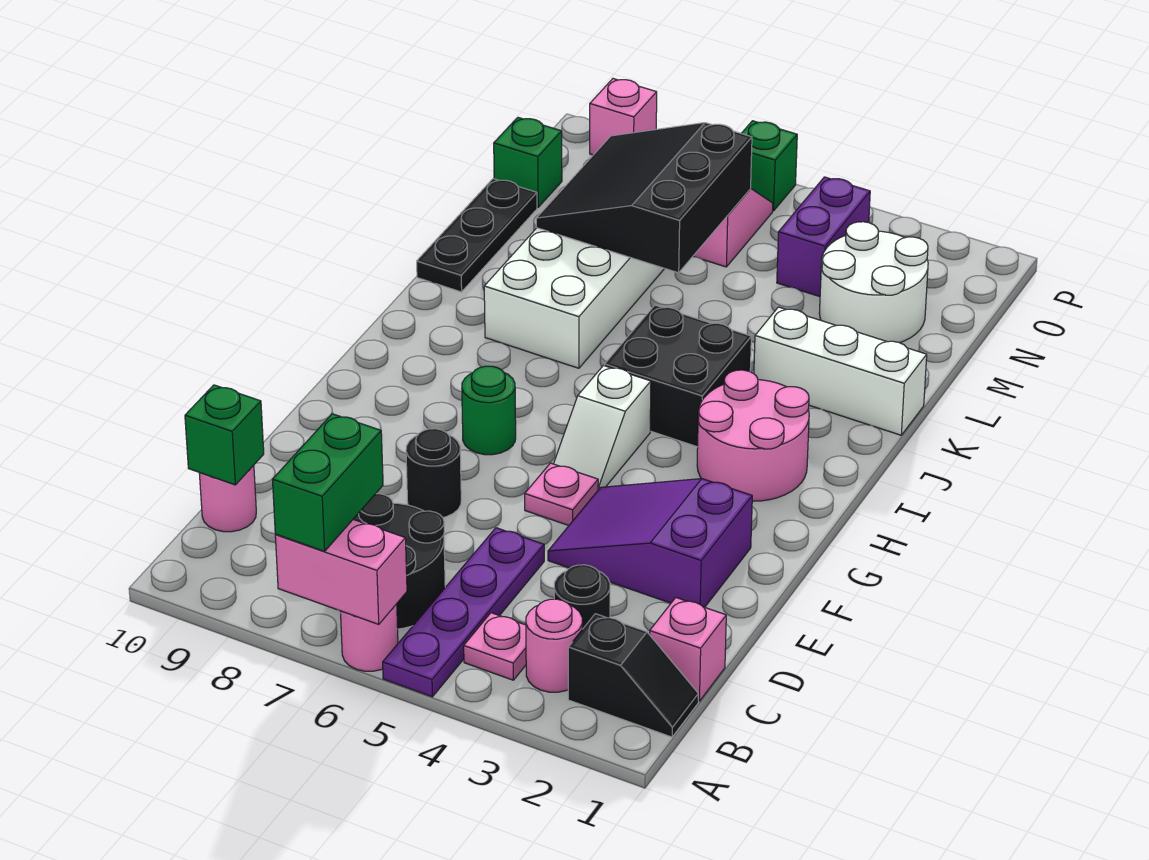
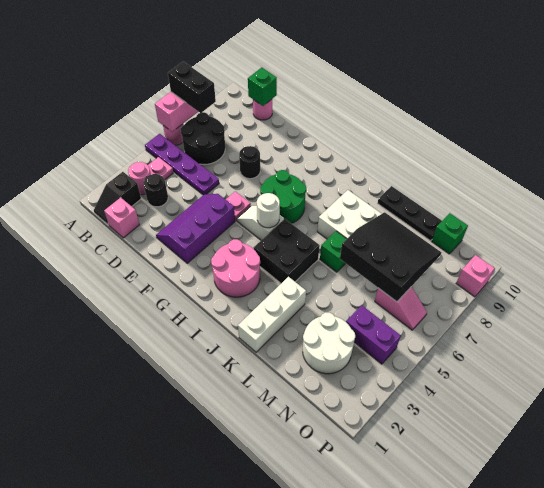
green 1x2 brick [273,414,383,551] -> black 1x2 brick [168,62,216,113]
purple 2x3 slope [548,479,752,607] -> purple 2x3 slope turned to [156,194,235,263]
green 1x1 round brick [462,366,516,455] -> green 2x2 round brick [260,170,306,223]
none -> white 1x1 round brick [257,193,280,228]
green 1x1 brick [741,121,797,211] -> green 1x1 brick moved to [320,231,346,272]

